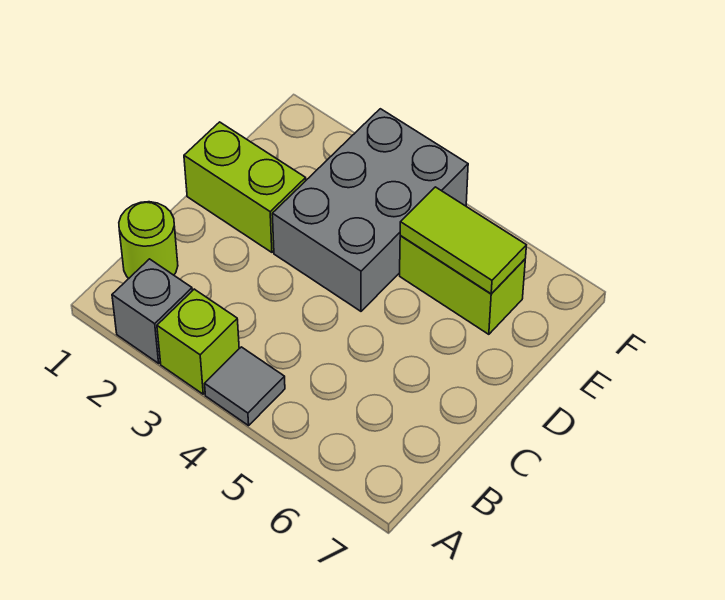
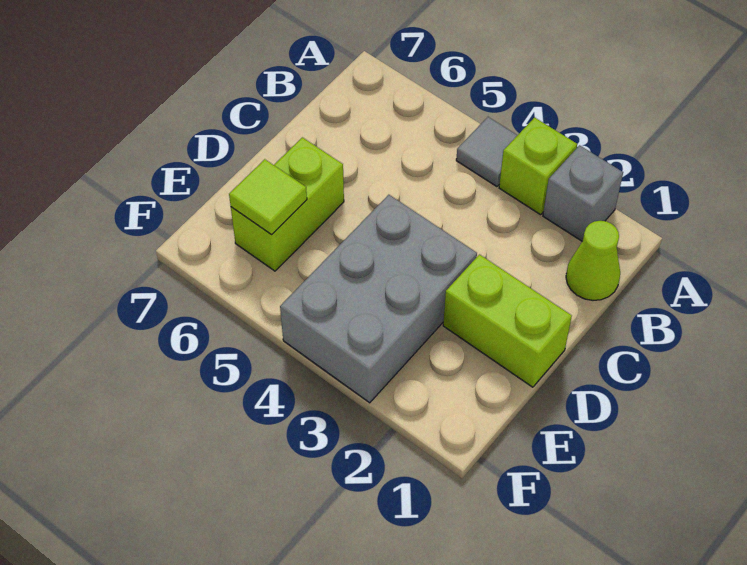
lime 1x1 round brick [119,202,178,278] -> lime 1x1 cone [566,221,620,300]
lime 1x2 brick [400,235,525,334] -> lime 1x2 brick turned to [231,137,344,271]
lime 1x2 tile [400,187,526,294] -> lime 1x1 tile [229,159,307,235]

